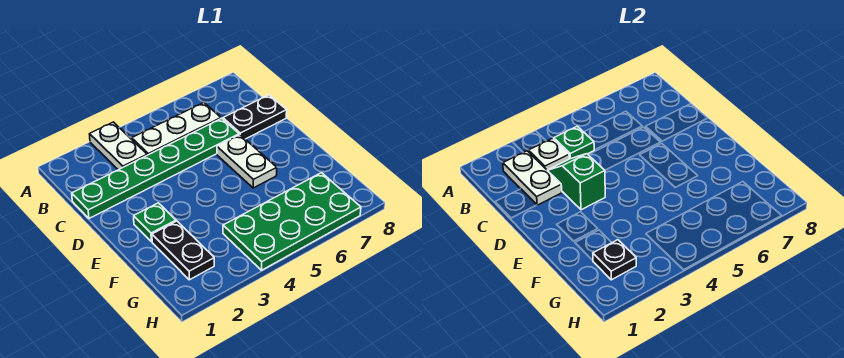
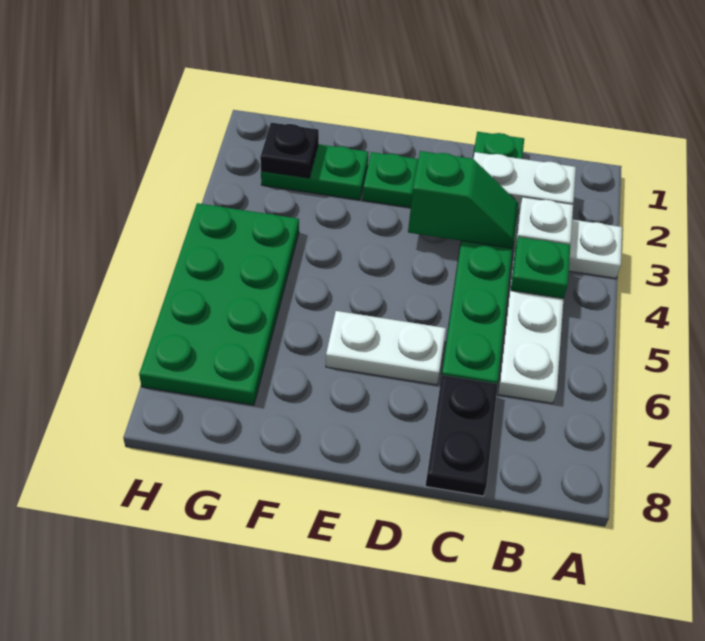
black 1x2 plate [152,221,214,280] -> green 1x2 plate [261,144,368,200]

